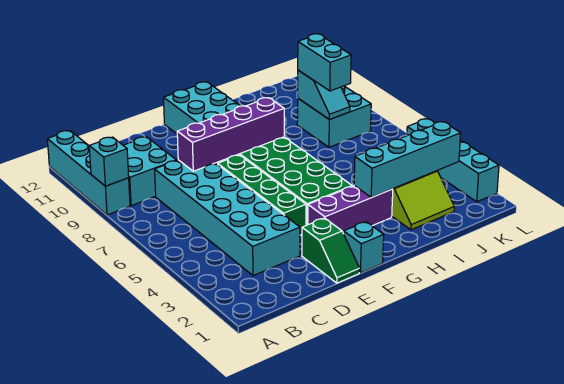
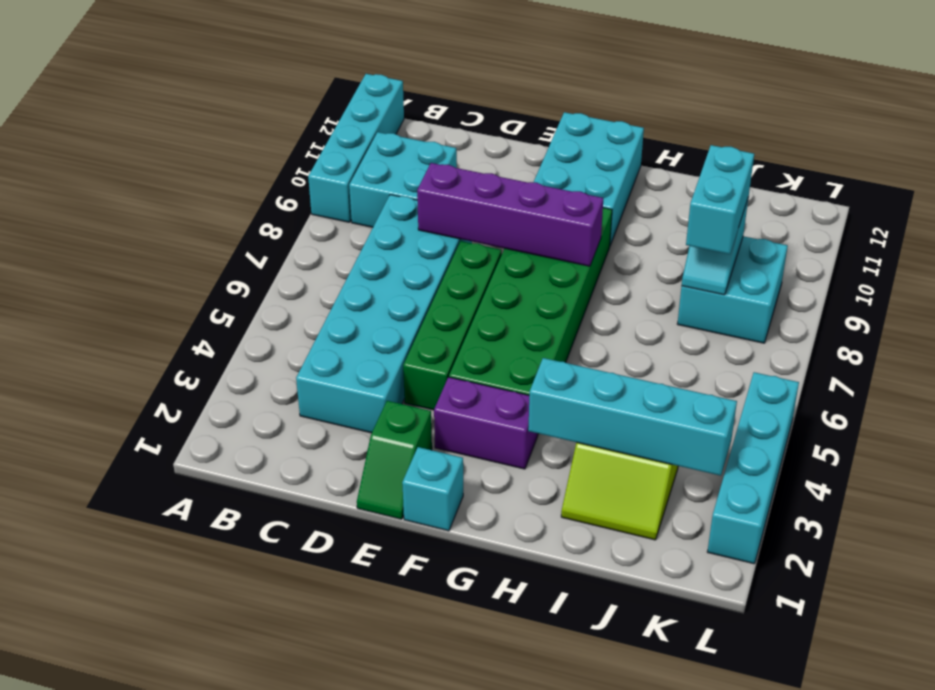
cyan 1x1 brick [89,137,129,186] -> none
purple 1x3 brick [308,186,393,234] -> purple 1x2 brick [434,377,538,469]

